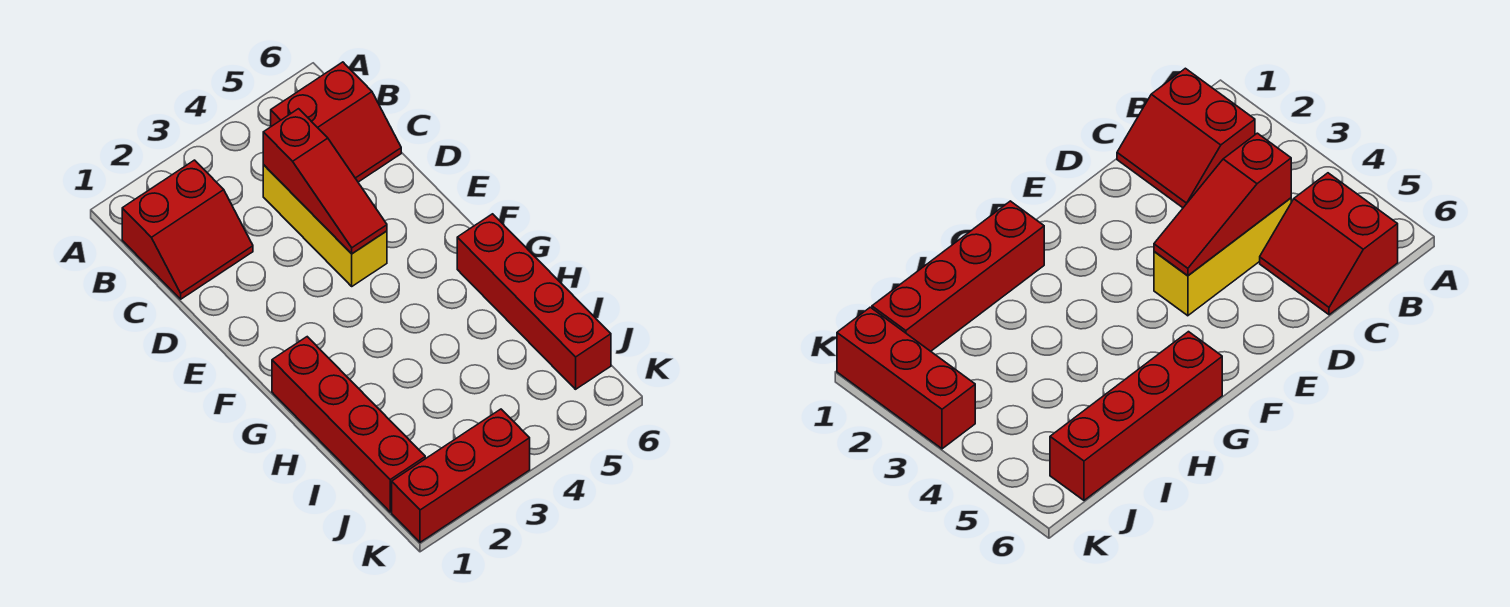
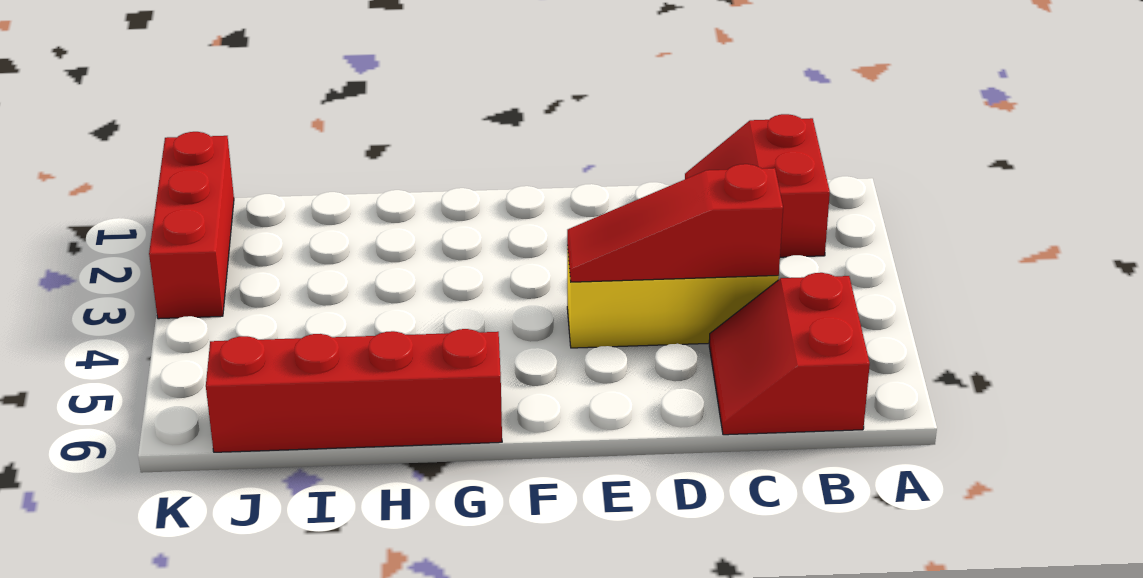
red 1x4 brick [272,337,425,512] -> none

